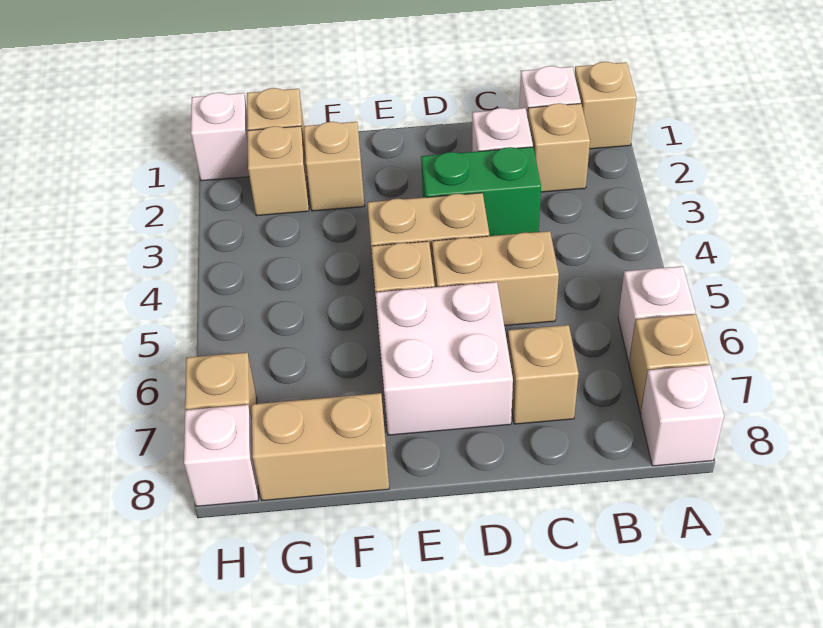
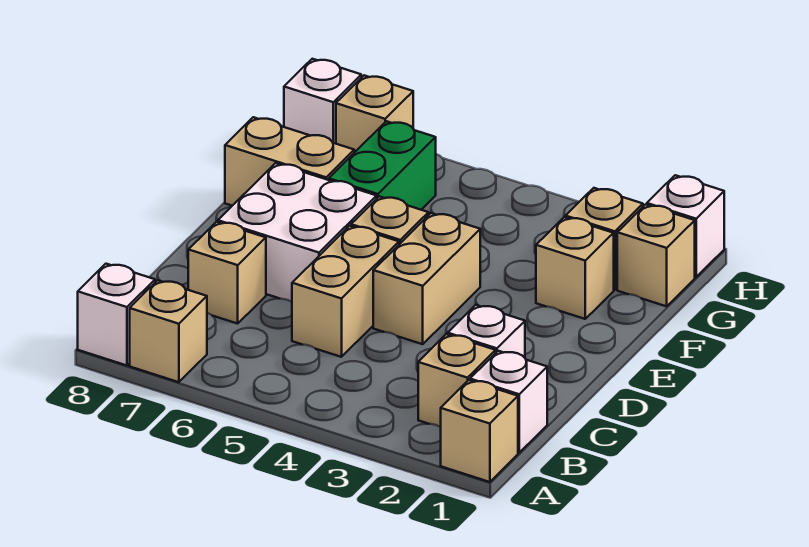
white 1x1 brick [618,266,695,363] -> none
green 1x2 brick [421,147,541,236] -> green 1x2 brick moved to [329,121,436,210]
tan 1x2 brick [252,393,389,501] -> tan 1x2 brick turned to [225,117,354,206]

